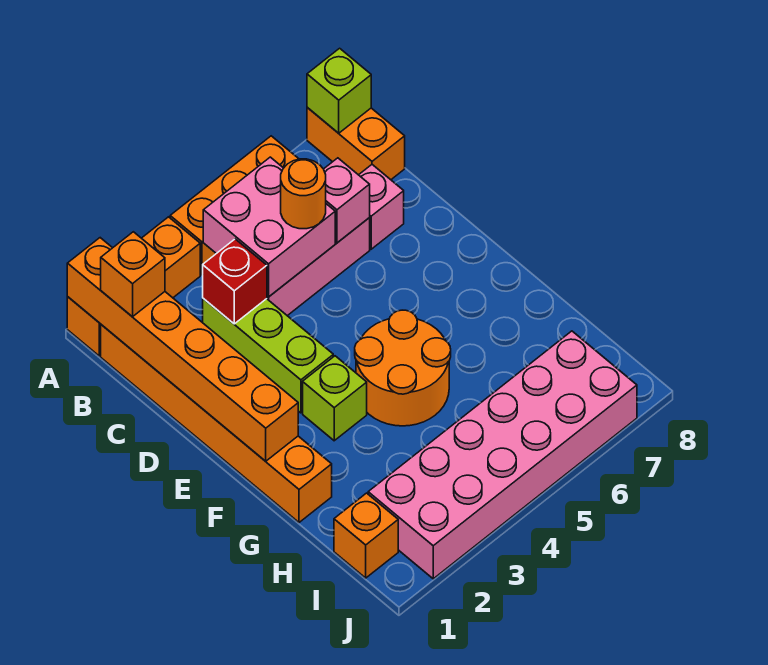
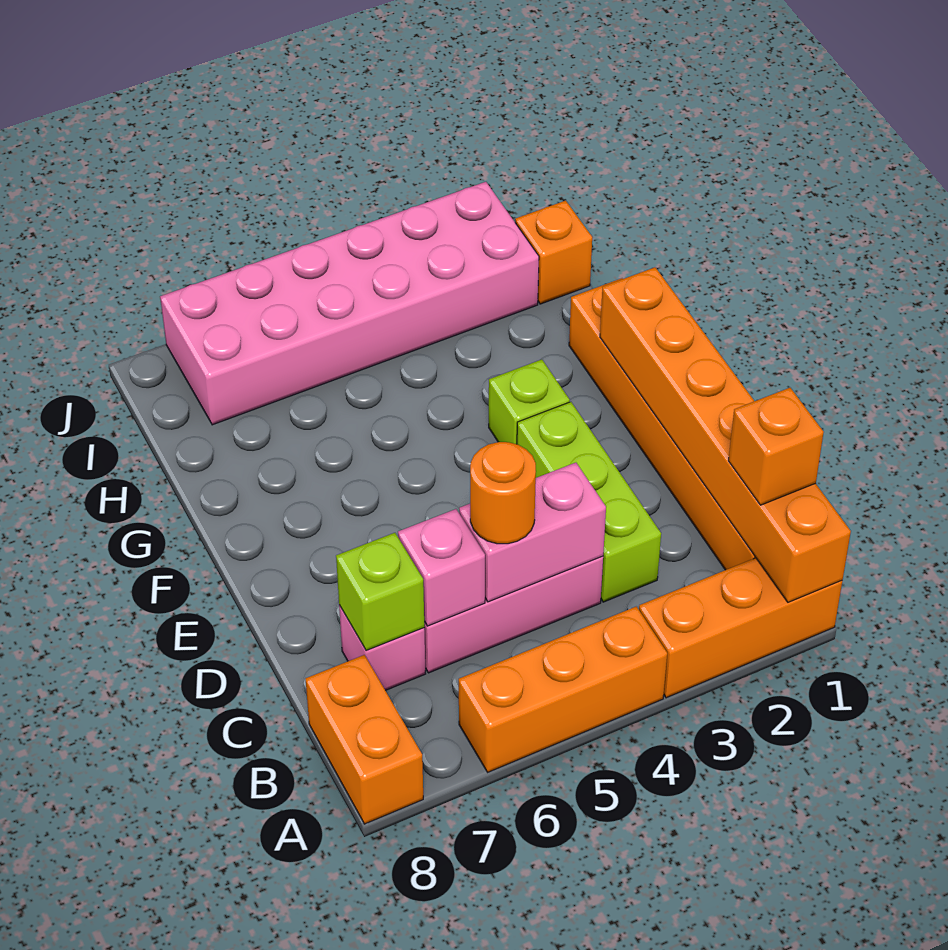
lime 1x1 brick [307,48,371,133] -> lime 1x1 brick moved to [336,533,424,651]
pink 2x2 brick [203,157,335,297] -> pink 1x2 brick [459,463,606,602]
red 1x1 brick [203,239,267,324] -> none
orange 2x2 round brick [355,310,451,426] -> none

